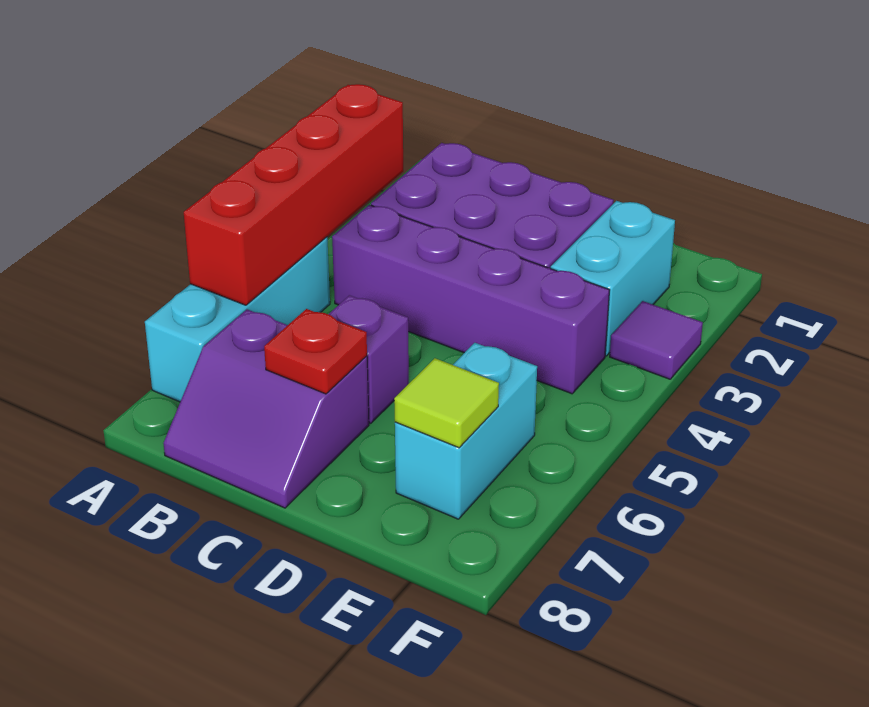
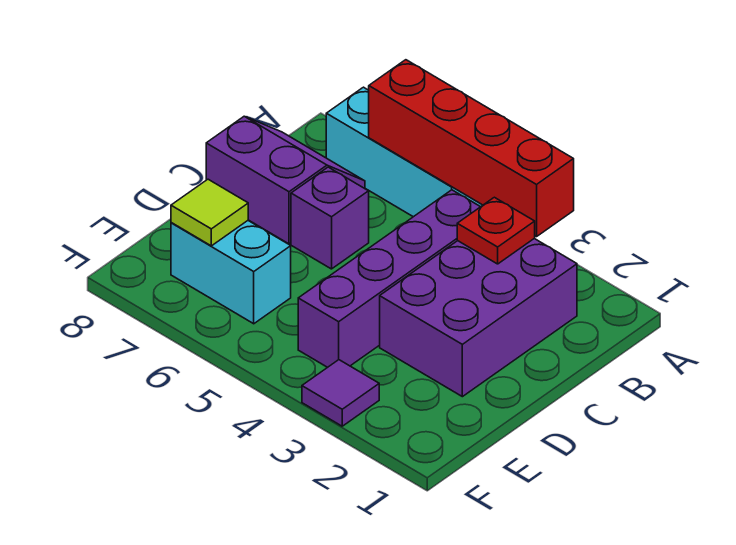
purple 2x2 slope [163,309,369,508] -> purple 2x2 slope turned to [206,116,365,244]
red 1x1 plate [264,309,367,394] -> red 1x1 plate moved to [457,197,535,264]
cyan 1x2 brick [551,201,675,356] -> none

